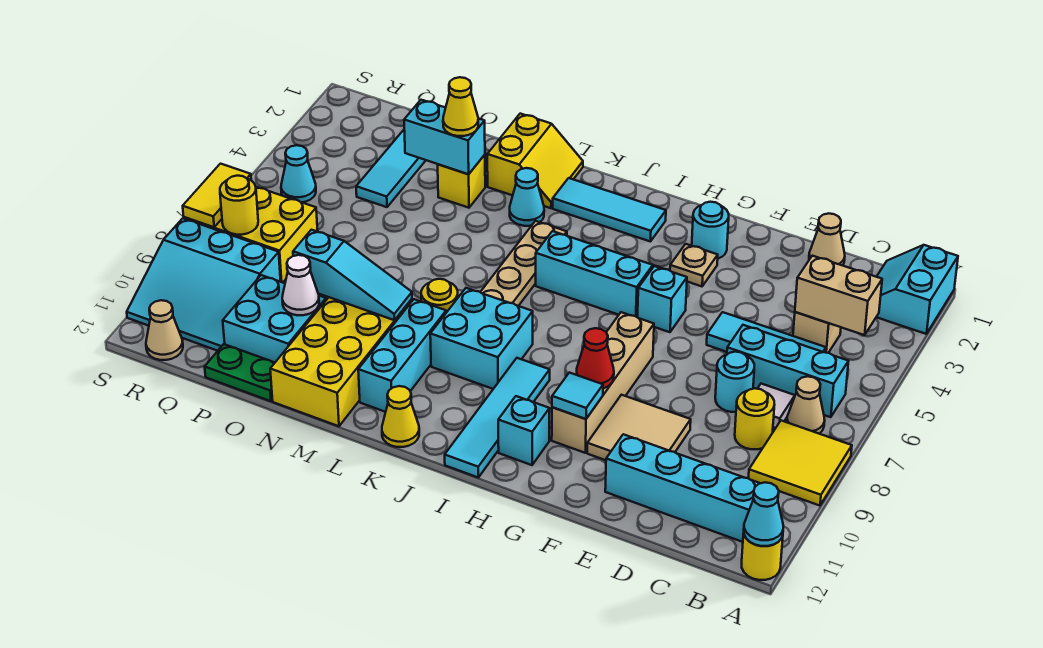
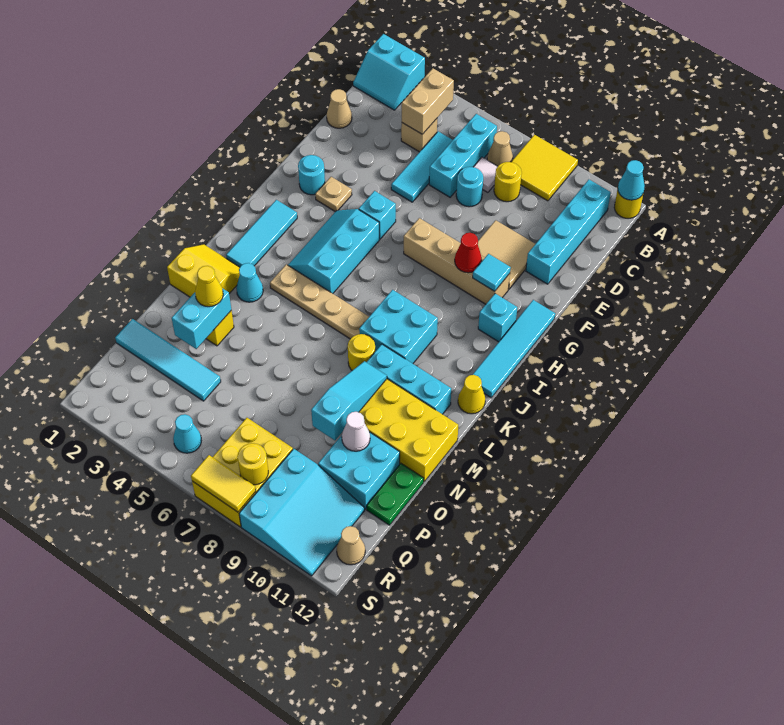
cyan 1x4 tile [445,358,550,477] -> cyan 1x4 tile turned to [473,300,555,398]

